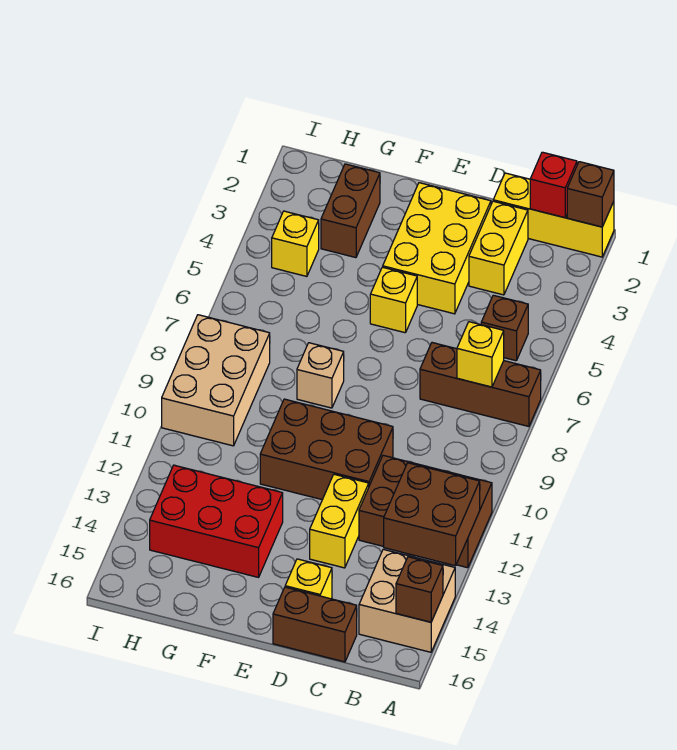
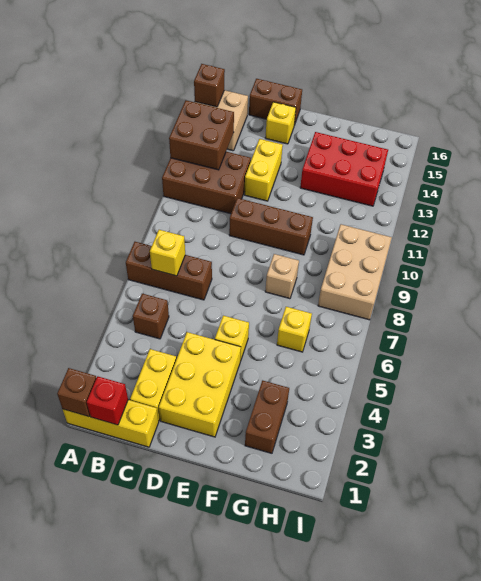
brown 2x3 brick [260,399,393,500] -> brown 1x3 brick [229,198,313,255]
yellow 1x1 brick [272,211,319,276] -> yellow 1x1 brick moved to [277,307,312,352]

